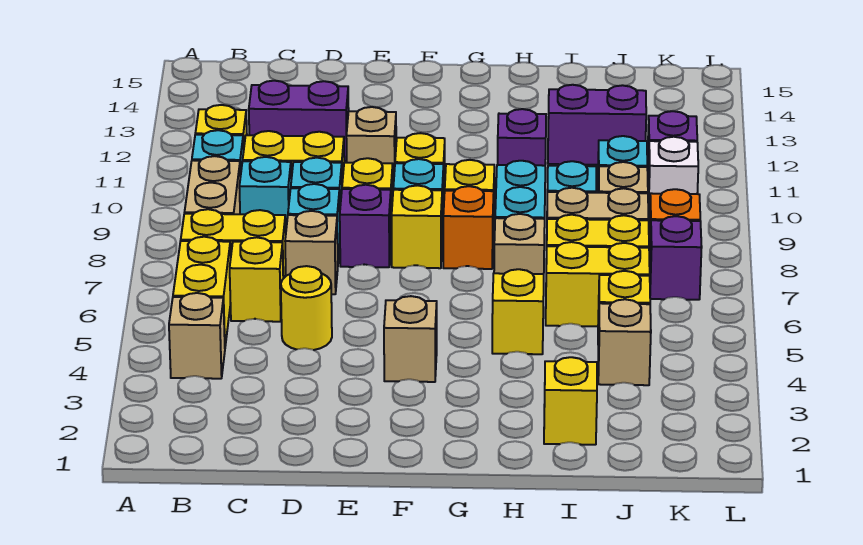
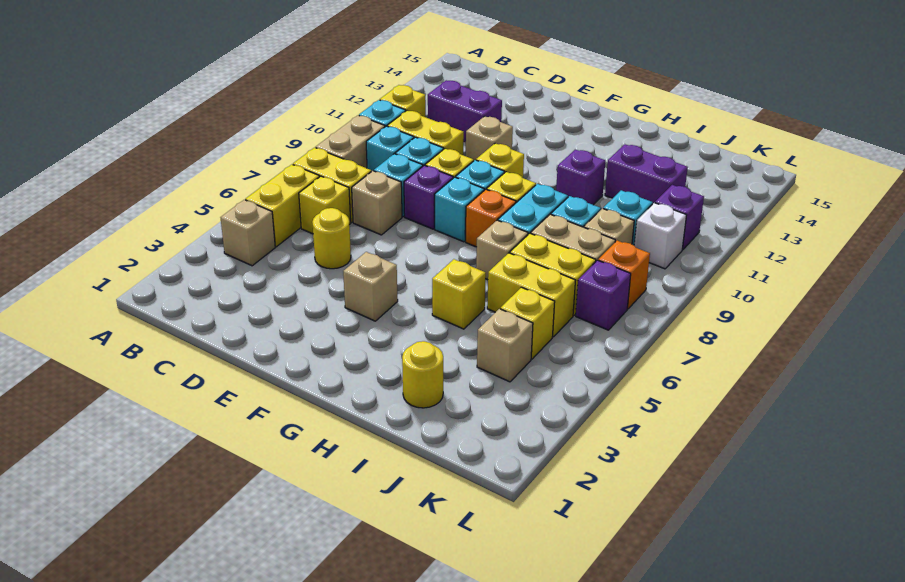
yellow 1x1 brick [392,185,442,268] -> cyan 1x1 brick [435,177,484,242]
yellow 1x1 brick [544,357,597,445] -> yellow 1x1 round brick [402,341,443,408]

